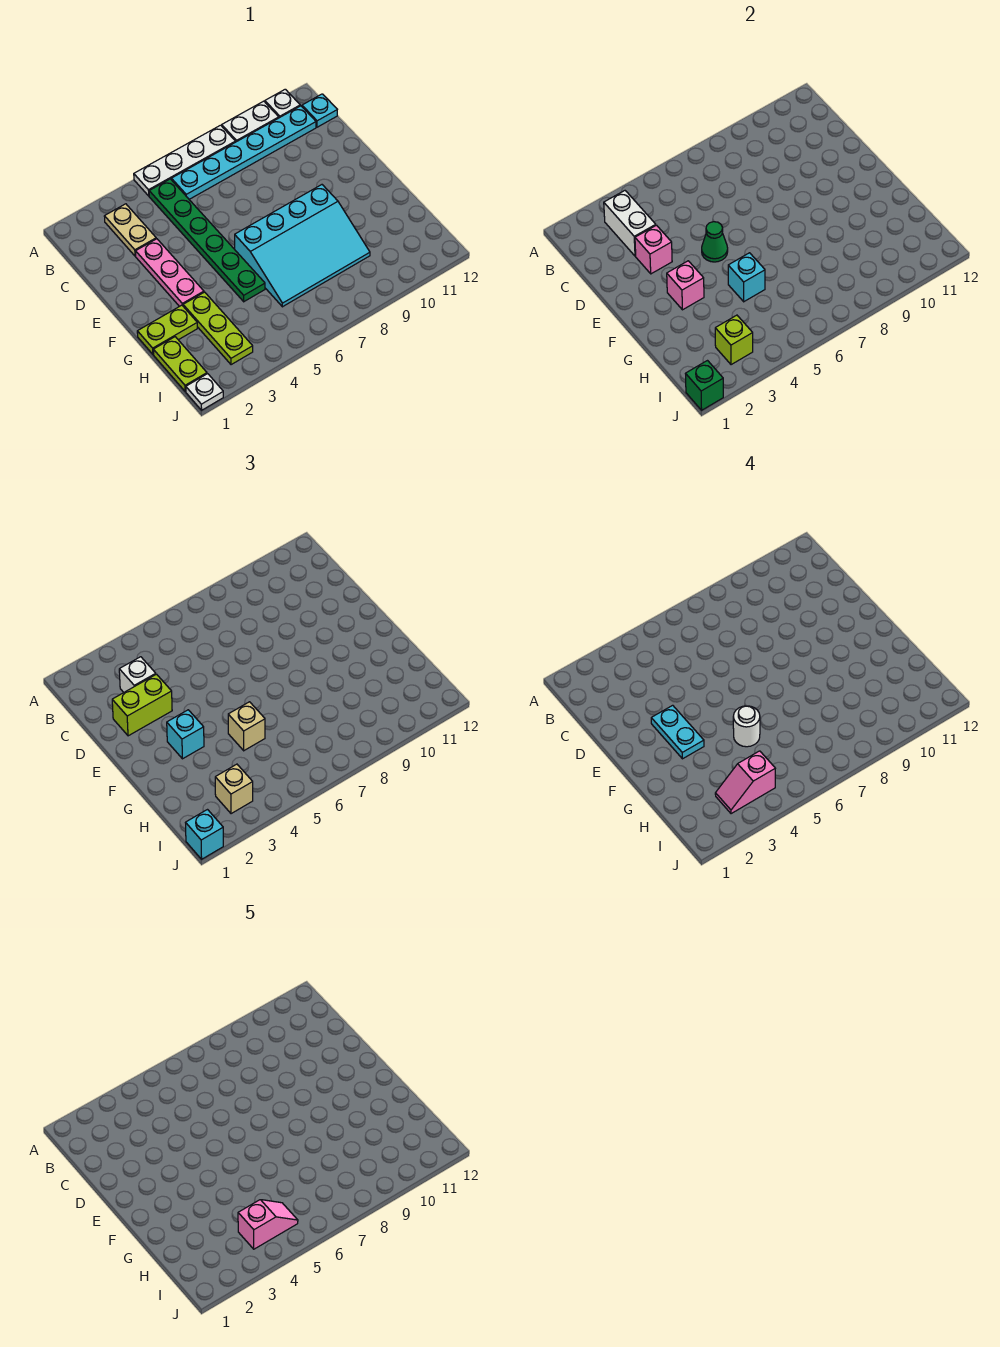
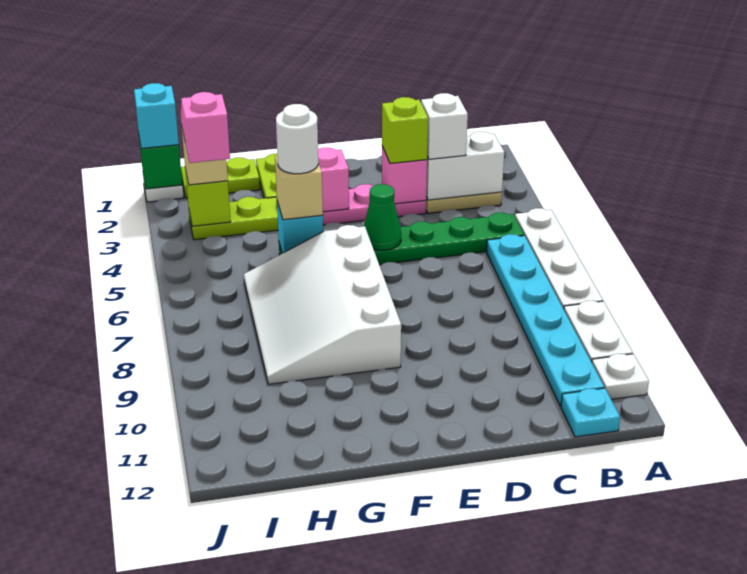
lime 1x2 brick [112,674,172,736] -> lime 1x1 brick [382,97,428,164]
cyan 1x2 plate [651,705,704,759] -> none
cyan 1x1 brick [167,710,204,759] -> none
cyan 3x4 slope [235,185,370,307] -> white 3x4 slope [244,225,401,384]
pink 1x2 slope [238,1200,298,1249] -> none

